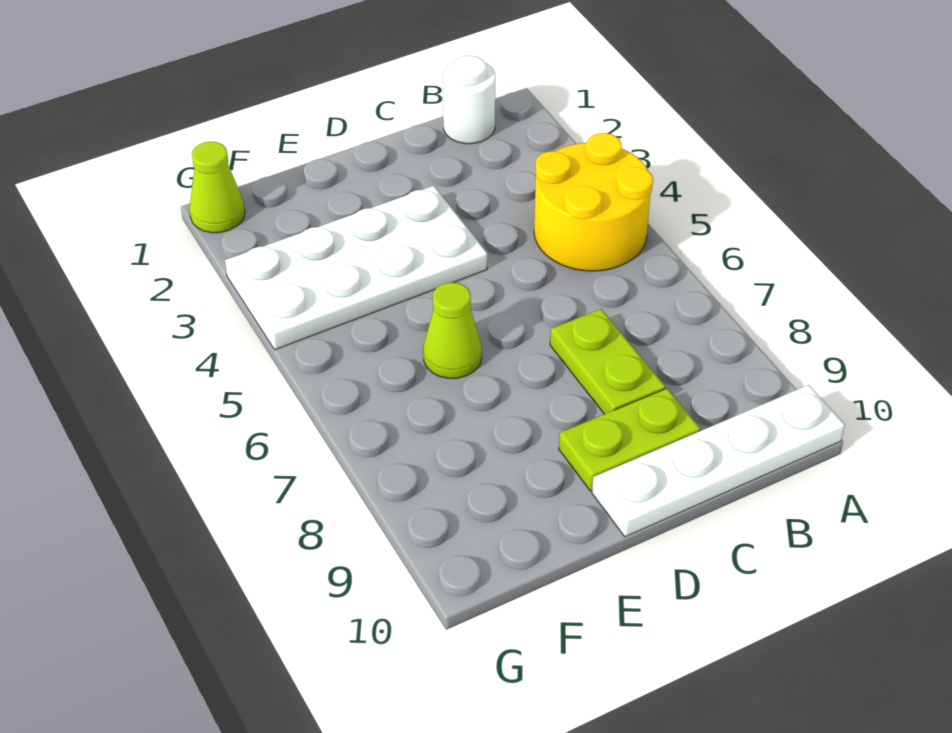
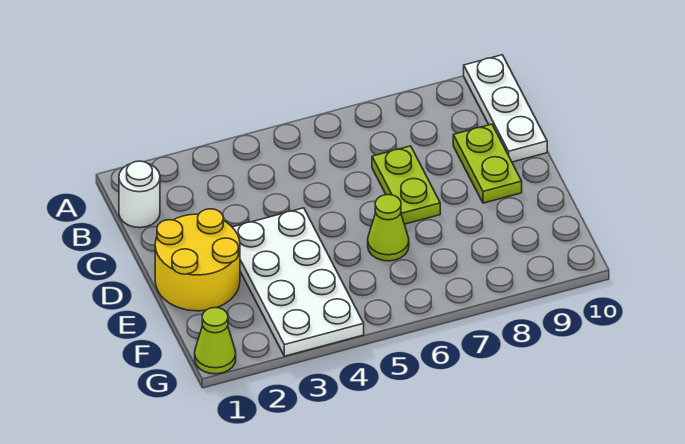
yellow 2x2 round brick [534,133,653,271] -> yellow 2x2 round brick moved to [155,209,240,311]
white 1x4 plate [592,385,845,537] -> white 1x3 plate [464,55,547,162]
lime 1x2 plate [550,309,665,414] -> lime 1x2 plate turned to [372,146,440,224]

